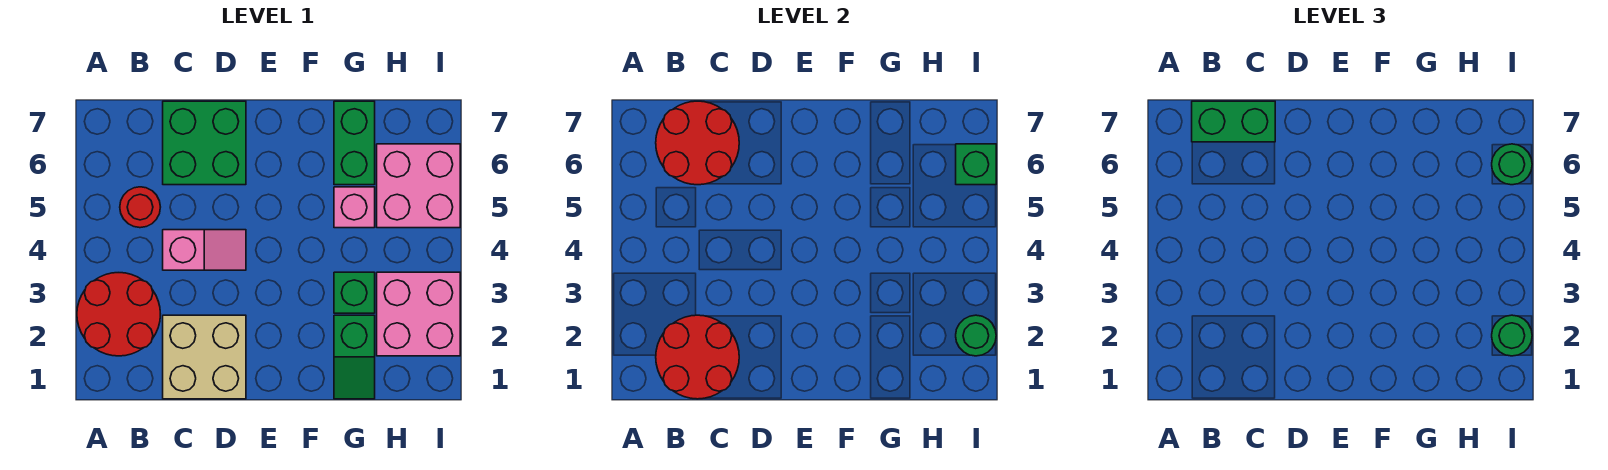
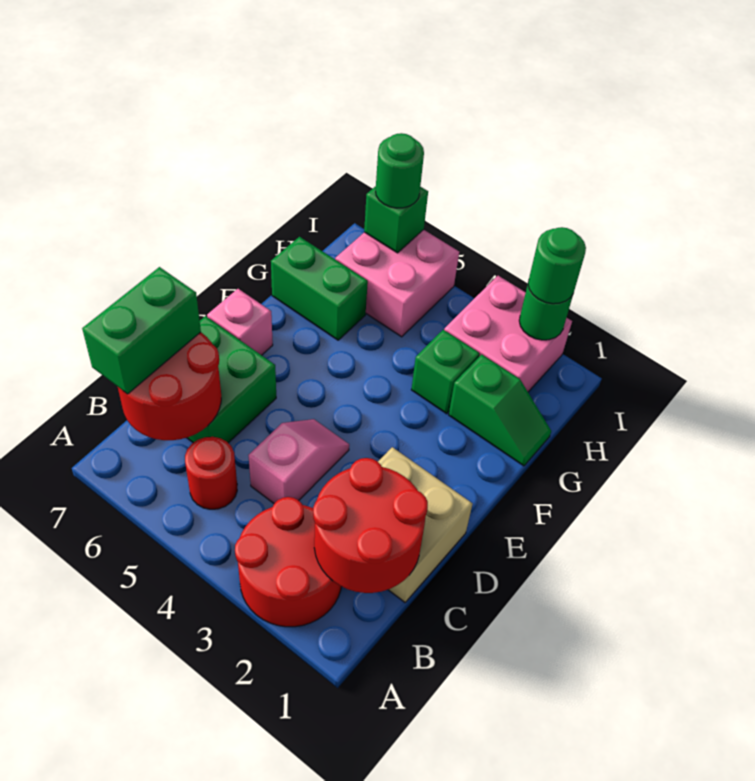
pink 1x1 brick [334,187,375,228] -> pink 1x1 brick moved to [207,289,273,355]

